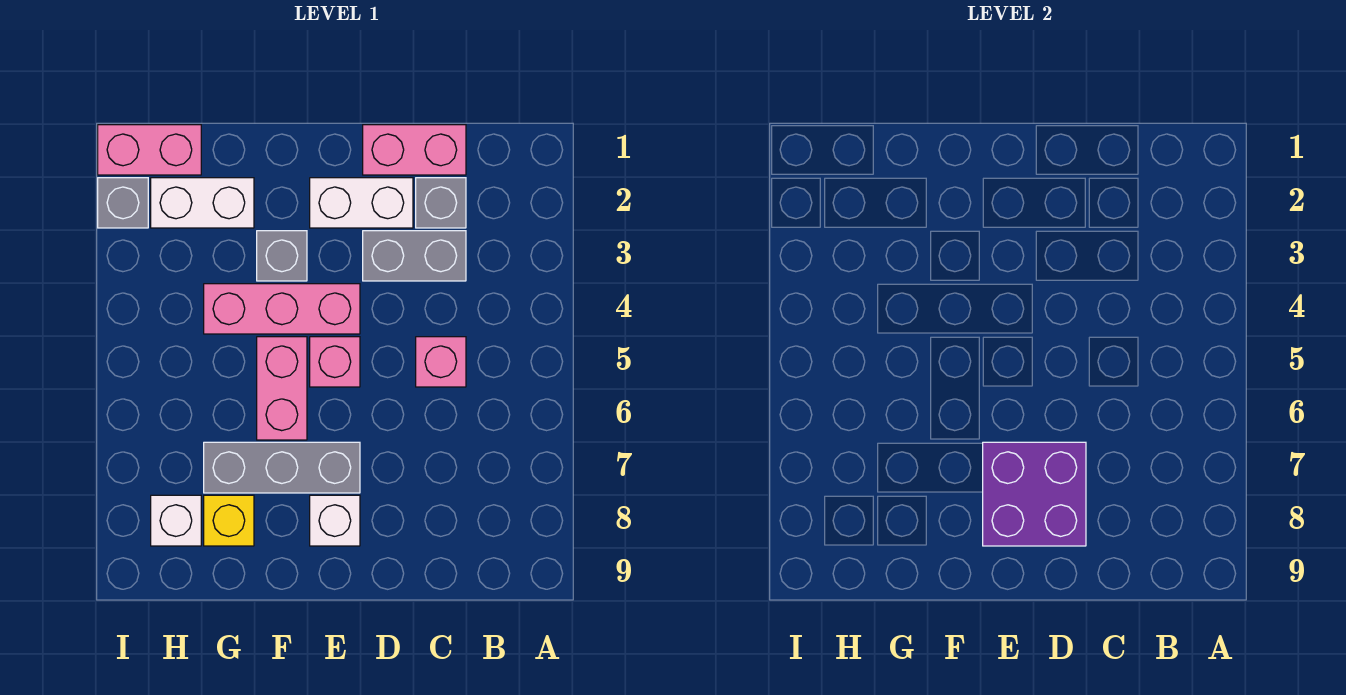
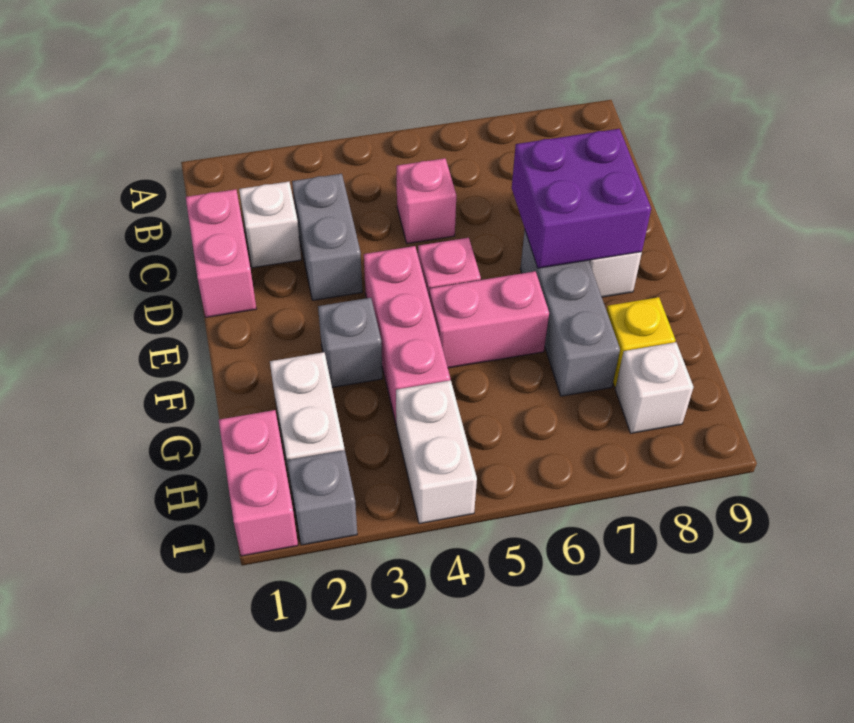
grey 1x1 brick [416,178,466,228] -> white 1x1 brick [239,182,301,268]
white 1x2 brick [310,178,413,228] -> white 1x2 brick moved to [396,380,477,524]

